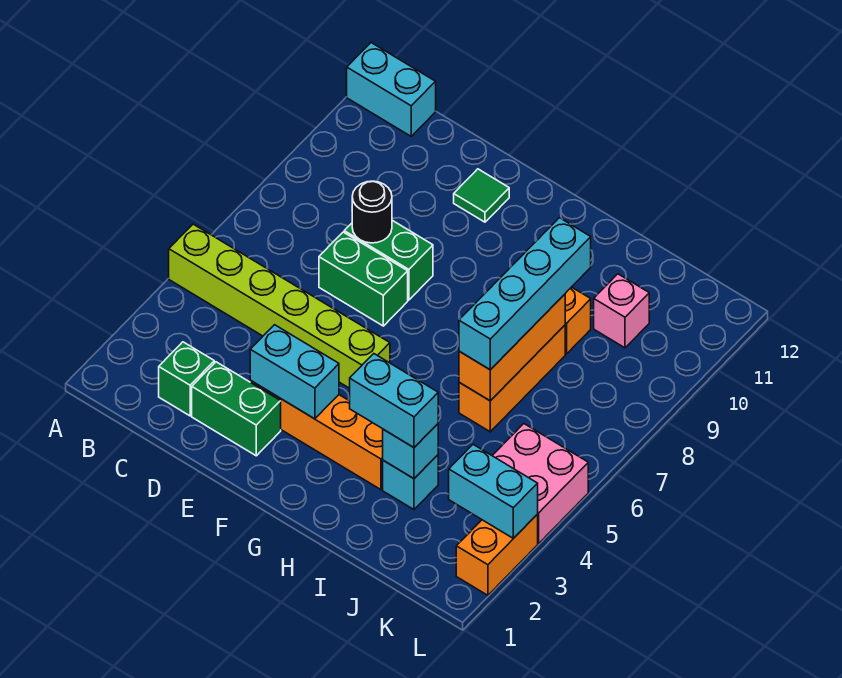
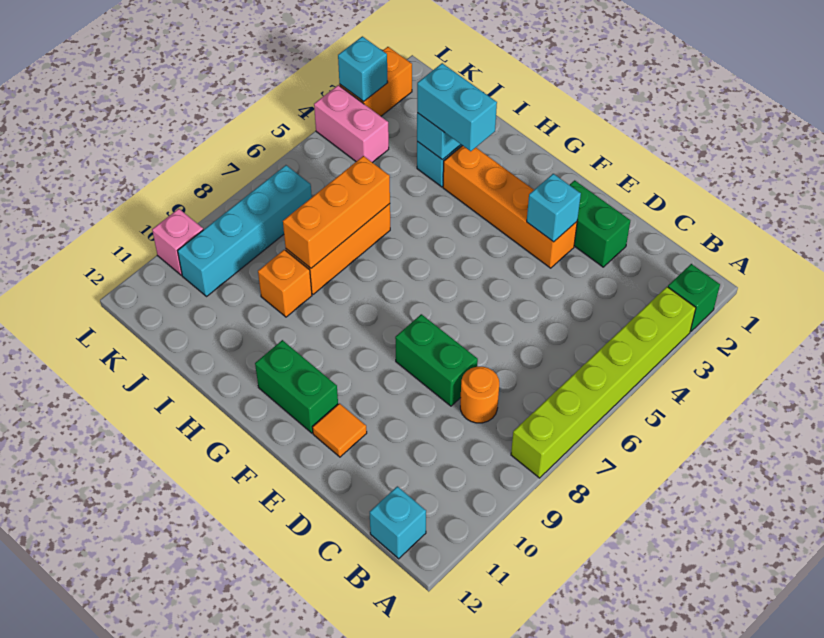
lime 1x6 brick [169,224,390,388] -> lime 1x6 brick turned to [511,287,696,478]
cyan 1x2 brick [347,43,436,136] -> cyan 1x1 brick [370,486,426,559]
green 1x1 brick [159,342,214,416] -> green 1x1 brick moved to [668,264,720,332]
none -> orange 1x1 round brick [460,367,499,423]
green 1x2 brick [319,232,408,326] -> green 1x2 brick moved to [255,340,338,433]
black 1x1 round brick [352,181,392,243] -> none
cyan 1x2 brick [250,325,339,419] -> cyan 1x1 brick [527,174,581,242]
green 1x1 tile [454,169,509,222] -> orange 1x1 tile [313,403,367,457]
cyan 1x4 brick [459,218,591,370] -> cyan 1x4 brick moved to [178,165,312,296]
pink 1x1 brick [594,274,649,348] -> pink 1x1 brick moved to [152,209,203,275]
cyan 1x2 brick [449,445,538,538] -> cyan 1x1 brick [338,36,388,102]
pink 2x2 brick [492,424,588,543] -> pink 1x2 brick [314,85,389,163]

